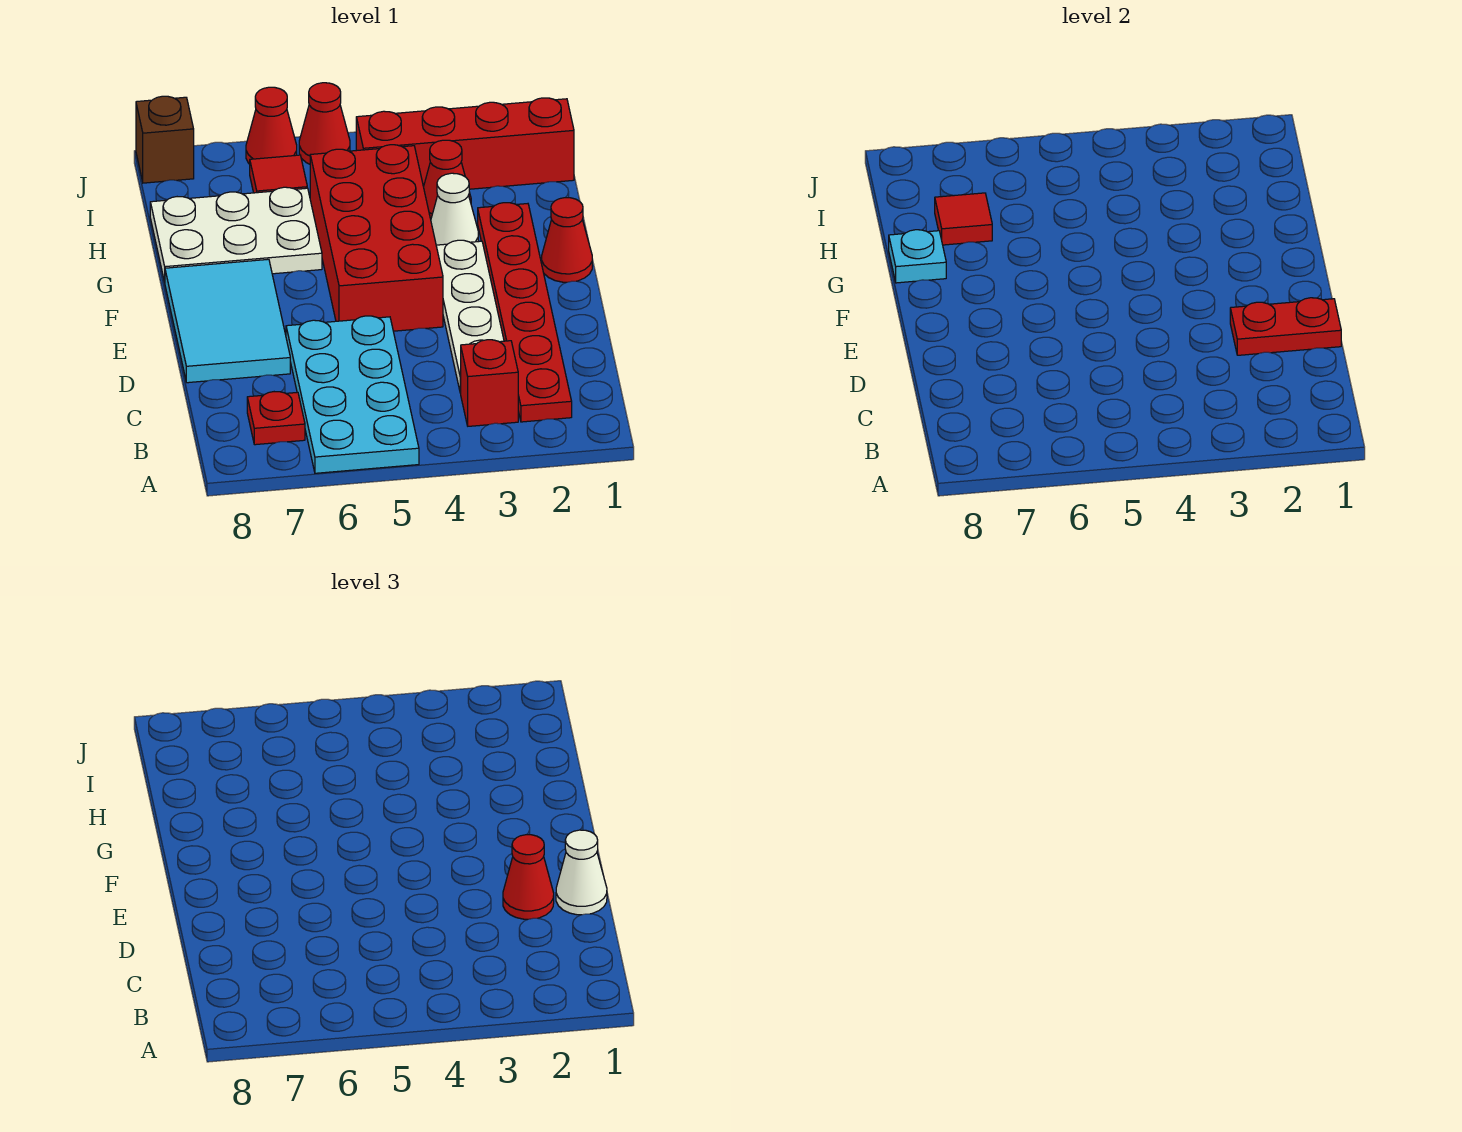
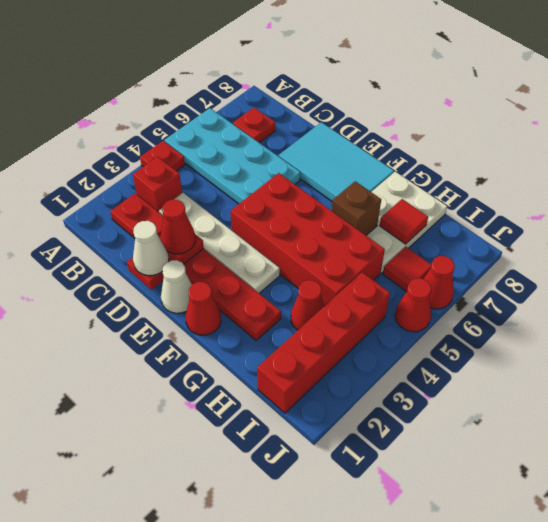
none -> red 1x1 plate [140,141,185,171]
white 1x1 cone [431,173,478,245] -> white 1x1 cone moved to [161,260,192,313]
cyan 1x1 plate [889,230,946,283] -> none
brown 1x1 brick [136,96,194,183] -> brown 1x1 brick moved to [332,181,381,235]

